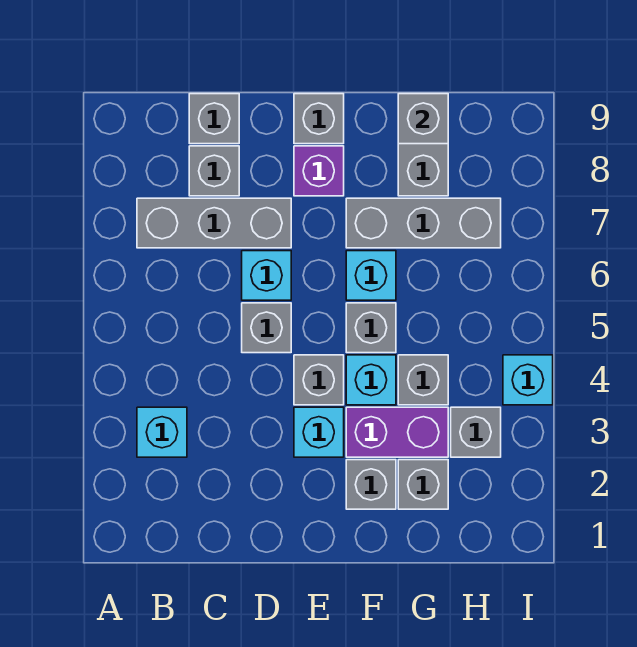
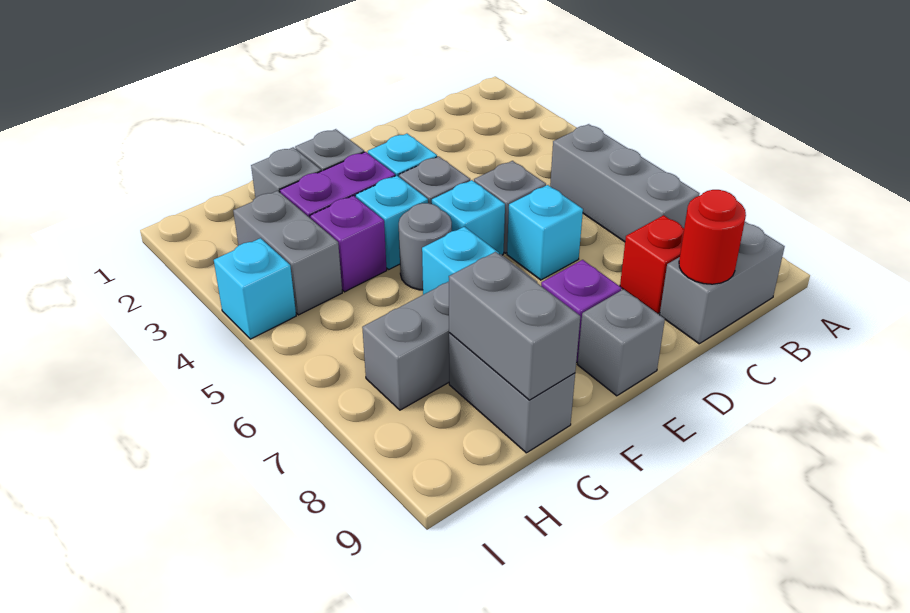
cyan 1x1 brick [137,407,187,457] -> cyan 1x1 brick moved to [432,180,505,255]
grey 1x3 brick [137,198,291,248] -> grey 1x3 brick turned to [550,124,699,242]
grey 1x1 brick [189,146,239,196] -> red 1x1 brick [620,215,684,313]
grey 1x1 brick [189,94,239,144] -> grey 1x2 brick [660,222,785,344]
none -> red 1x1 round brick [679,190,746,284]
grey 1x1 brick [346,303,396,353] -> grey 1x1 round brick [399,203,452,290]
grey 1x1 brick [398,355,448,405] -> purple 1x1 brick [310,196,387,292]
grey 1x1 brick [398,94,448,144] -> grey 1x2 brick [449,252,580,400]
grey 1x1 brick [451,407,501,457] -> grey 1x2 brick [233,191,342,315]

